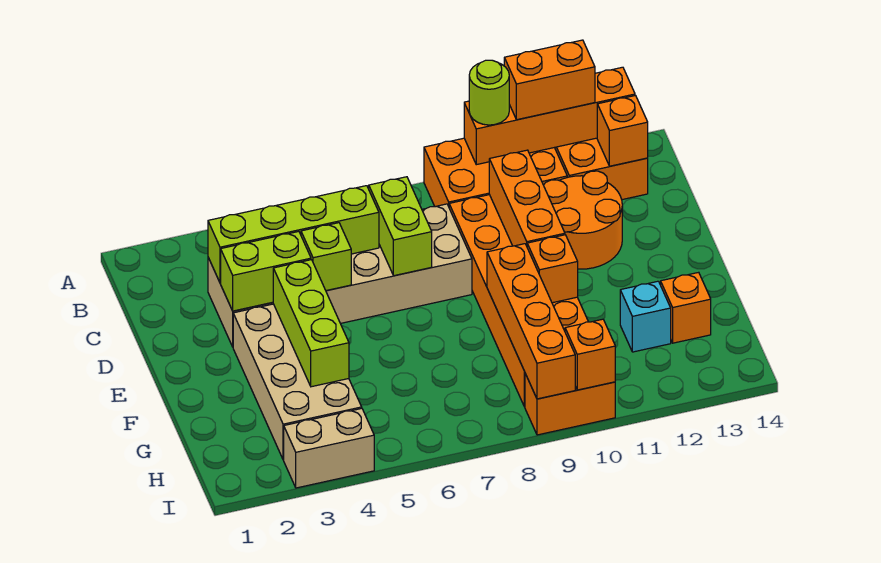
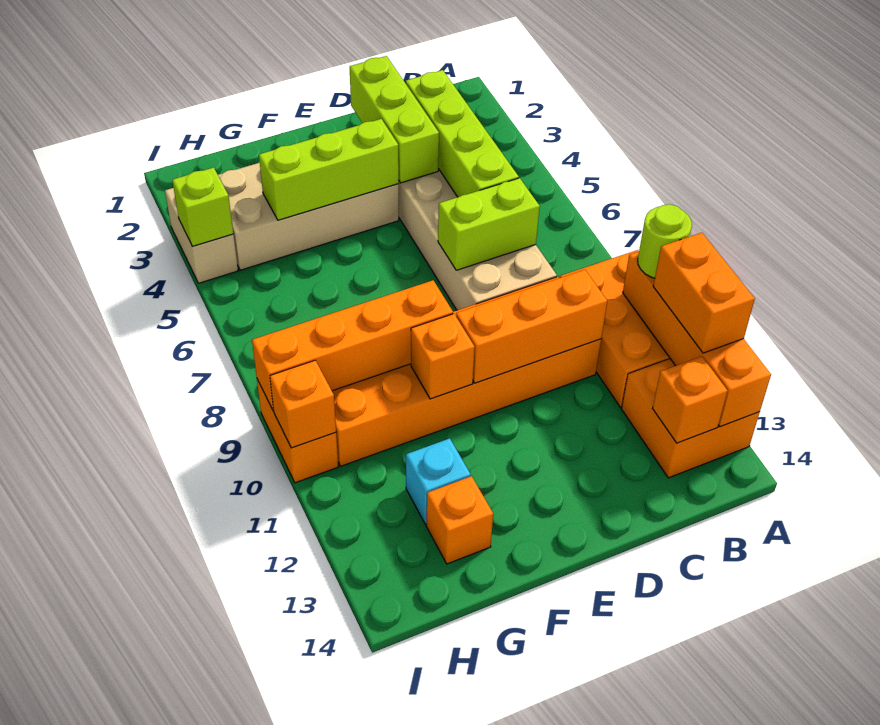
orange 2x2 round brick [544,171,622,269] -> none
lime 1x2 brick [221,231,311,311] -> lime 1x3 brick [350,56,439,183]
lime 1x1 brick [301,223,351,291] -> lime 1x1 brick moved to [172,168,233,246]

